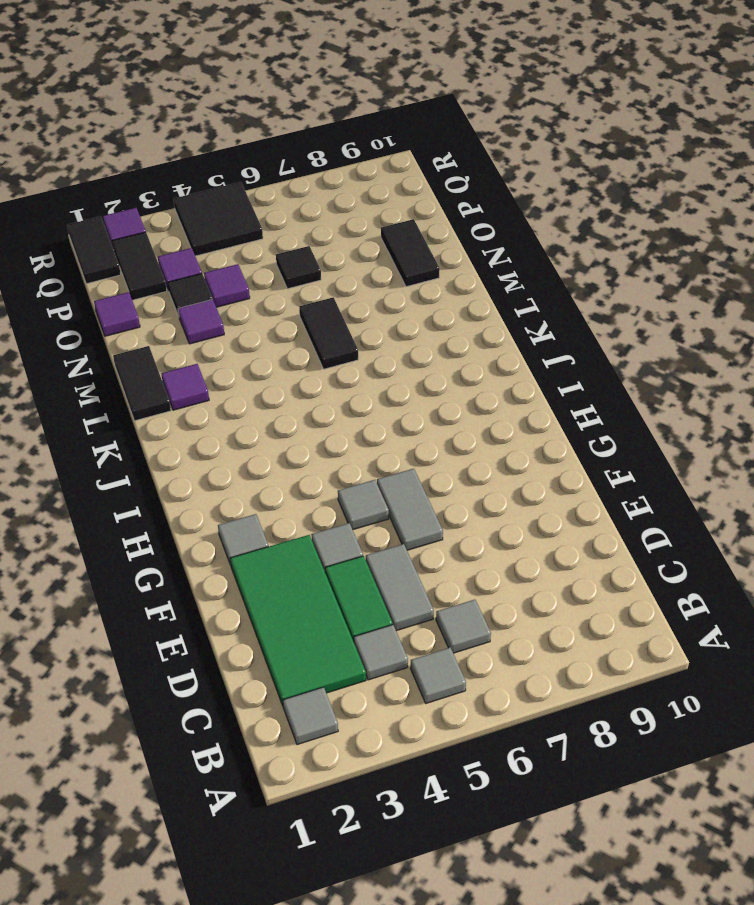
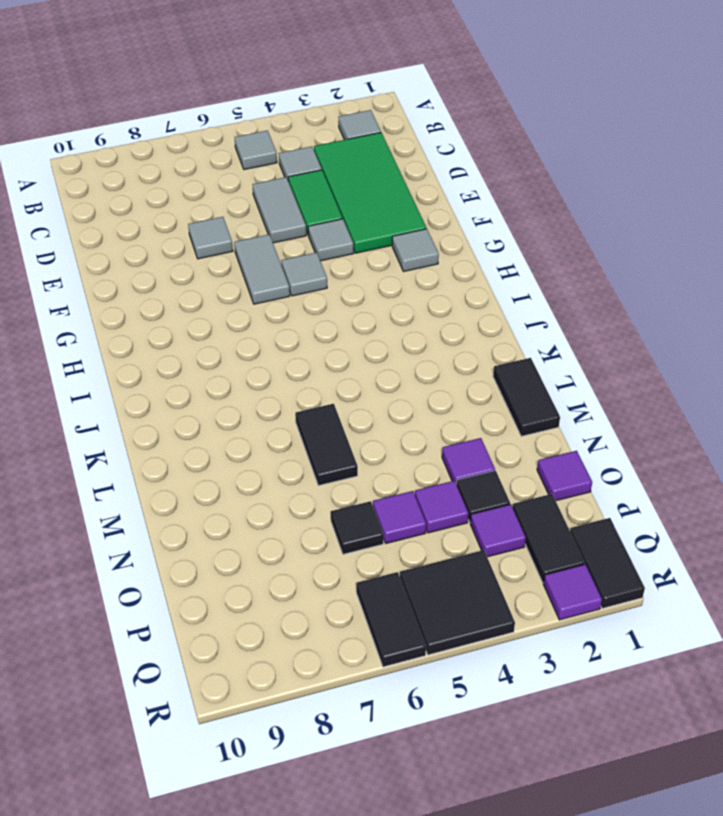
grey 1x1 tile [436,600,491,653] -> grey 1x1 tile moved to [188,217,233,259]
purple 1x1 tile [161,364,209,410] -> purple 1x1 tile moved to [373,491,426,543]
black 1x2 tile [381,219,440,287] -> black 1x2 tile moved to [356,572,426,667]

